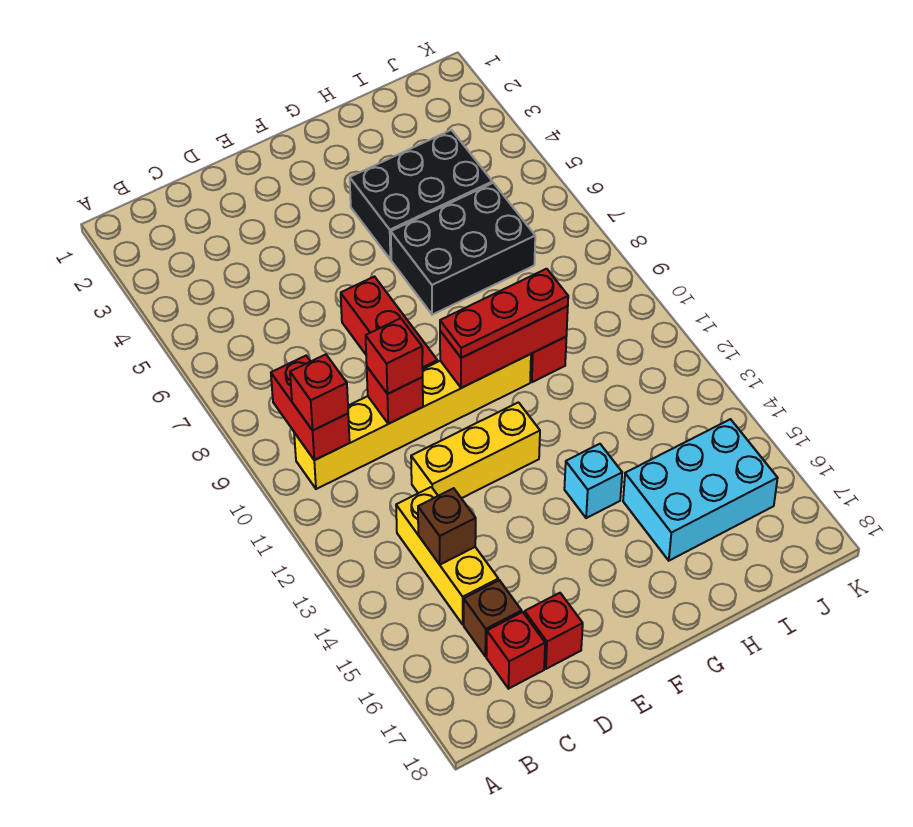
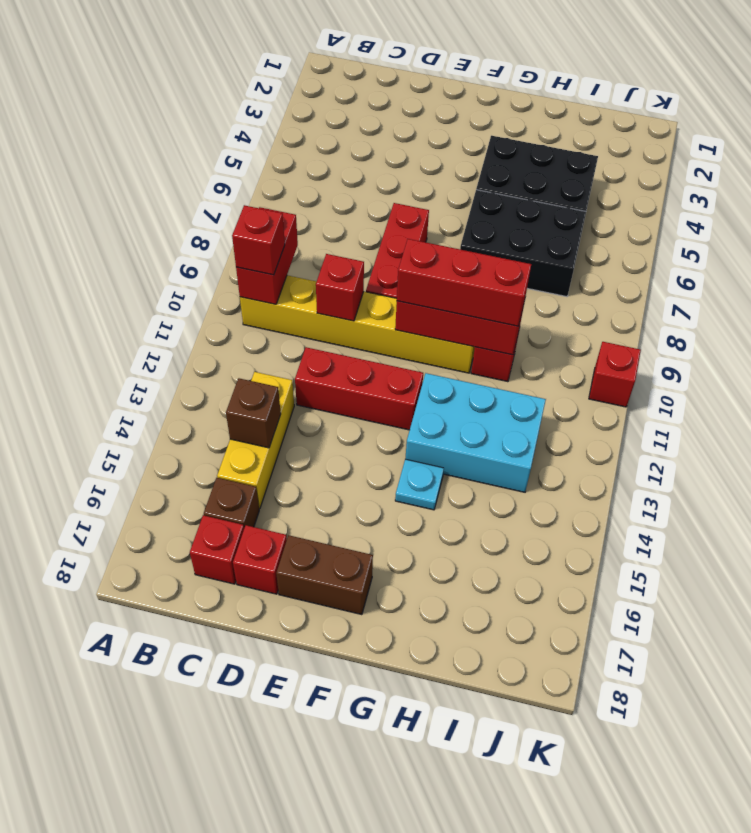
red 1x1 brick [366,318,423,394] -> red 1x1 brick moved to [589,342,641,407]
yellow 1x3 brick [411,402,540,498] -> red 1x3 brick [295,347,423,430]
none -> brown 1x2 brick [276,535,373,615]
red 1x3 plate [440,269,568,358] -> red 1x3 brick [397,239,531,326]
cyan 1x1 brick [564,444,622,518] -> cyan 1x1 plate [395,459,444,510]
cyan 2x3 brick [623,419,778,561] -> cyan 2x3 brick moved to [405,373,546,492]

